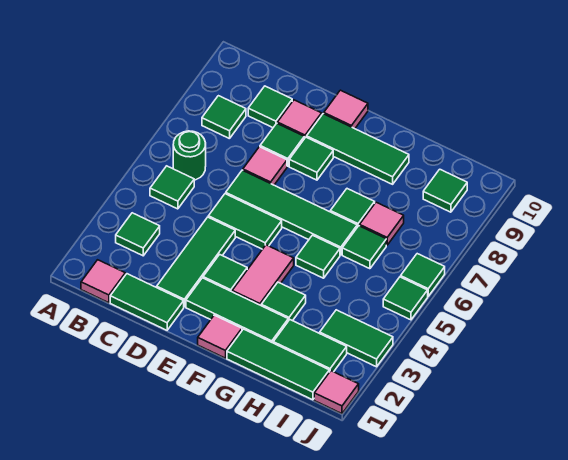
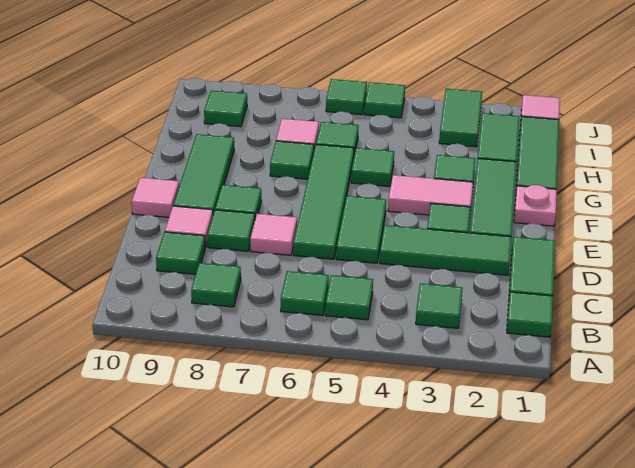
pink 1x1 tile [81,260,125,303] -> green 1x1 tile [507,292,553,337]
green 1x1 round brick [173,131,206,180] -> green 1x1 tile [281,271,329,316]
pink 1x1 tile [198,315,242,358] -> pink 1x1 plate [514,185,557,226]

